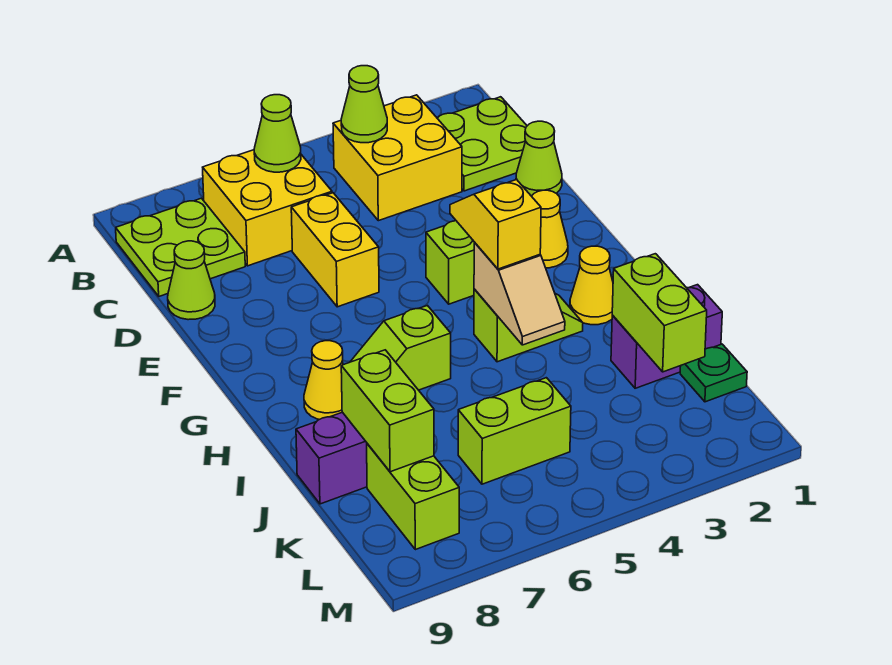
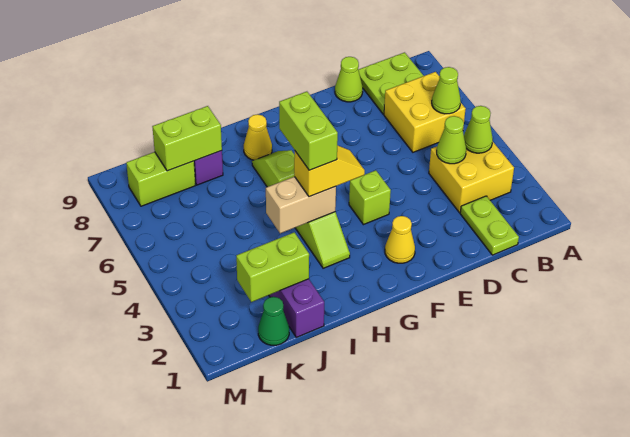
lime 2x2 plate [437,97,527,191] -> lime 1x2 plate [460,196,519,255]
lime 1x1 cone [516,121,562,196] -> lime 1x1 cone moved to [437,116,466,164]
yellow 1x2 brick [291,193,379,307] -> none
yellow 1x1 cone [570,246,613,325] -> none
tan 1x2 slope [474,243,565,345] -> tan 1x2 brick [266,177,336,233]
green 1x1 plate [680,344,747,402] -> green 1x1 cone [258,297,289,345]
lime 1x2 brick [458,378,571,484] -> lime 1x2 brick moved to [279,92,338,170]

